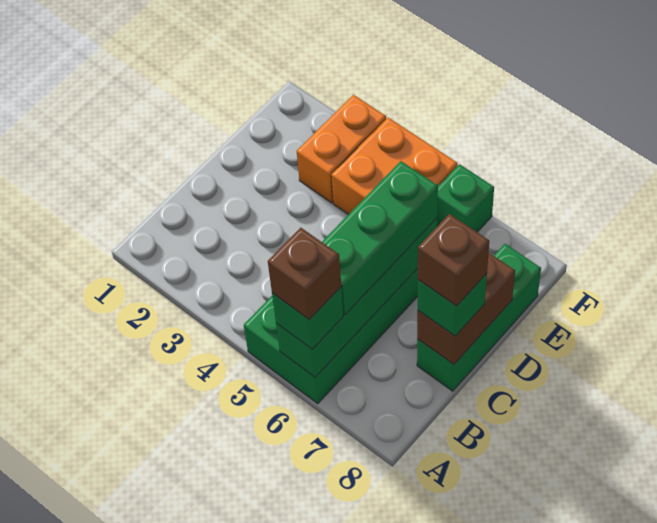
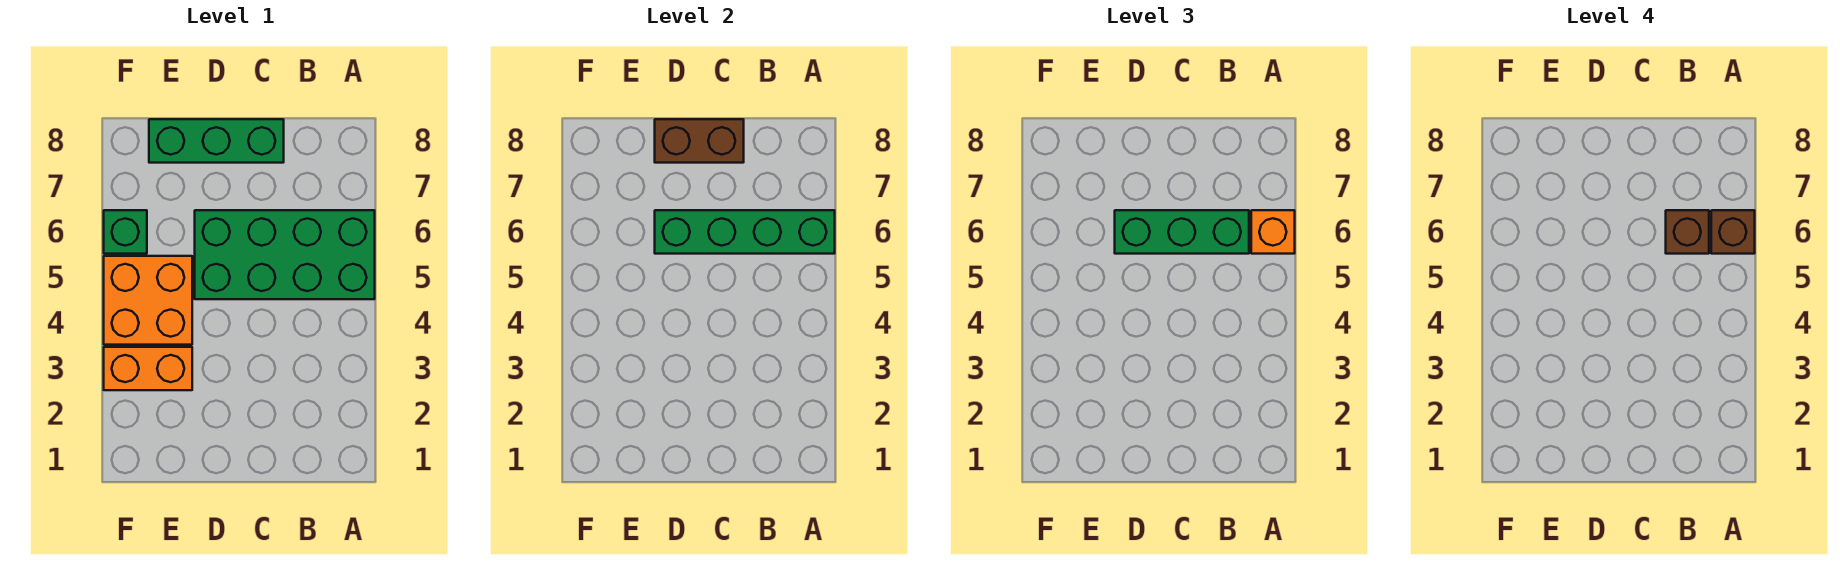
green 1x1 brick [272,287,343,349] -> orange 1x1 brick [1251,210,1295,254]
green 1x1 brick [418,273,487,336] -> none
brown 1x1 brick [417,214,489,306] -> brown 1x1 brick moved to [1666,210,1709,254]

